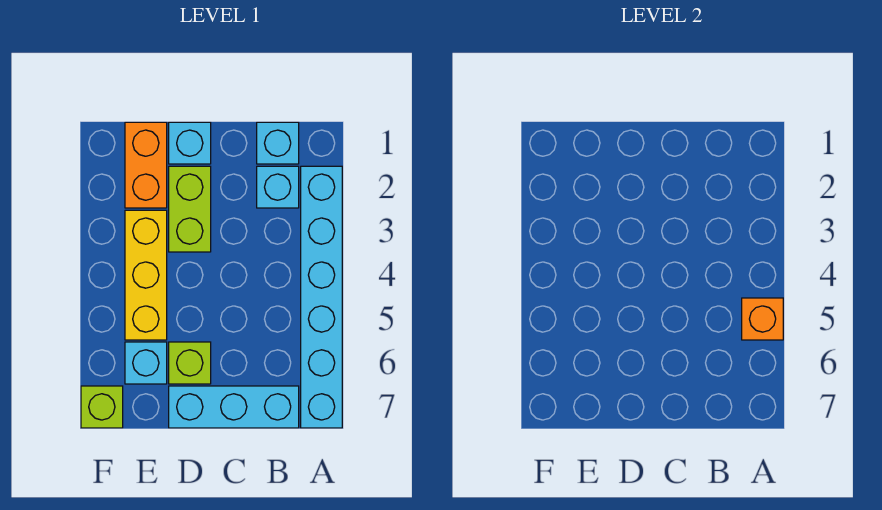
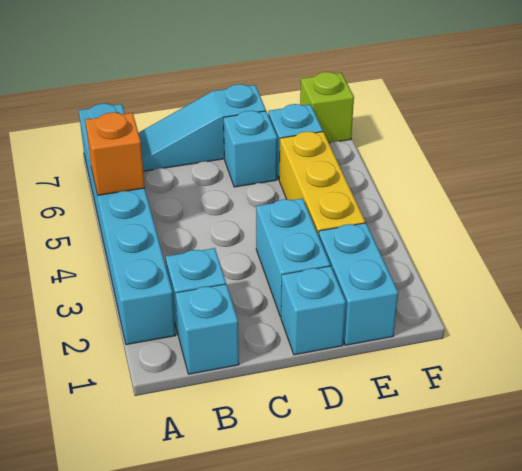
cyan 1x3 brick [169,386,299,428] -> cyan 1x3 slope [139,84,266,171]
lime 1x2 brick [169,166,211,252] -> cyan 1x2 brick [256,198,330,317]
lime 1x1 brick [169,342,211,384] -> cyan 1x1 brick [224,111,277,187]
orange 1x2 brick [125,122,167,208] -> cyan 1x2 brick [319,223,398,345]

